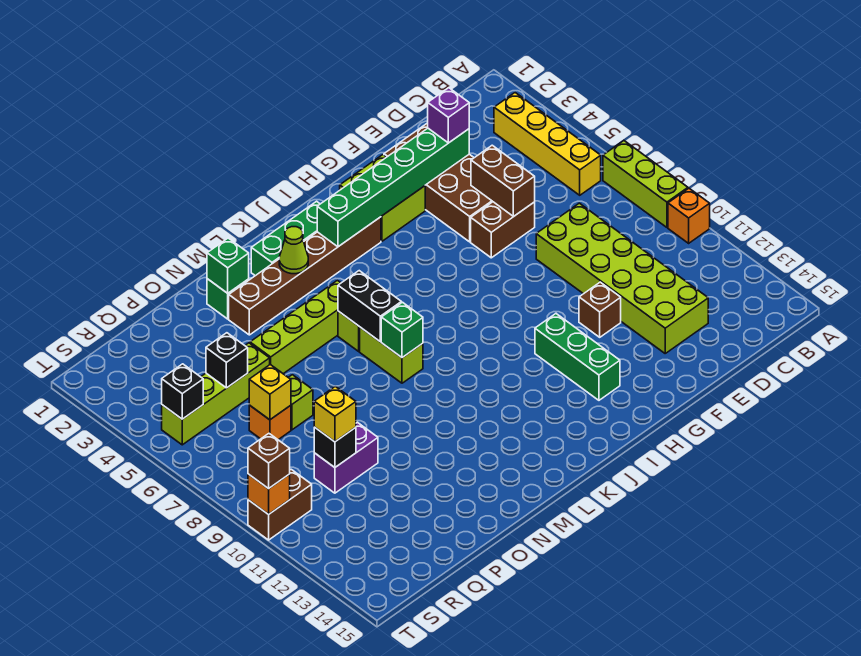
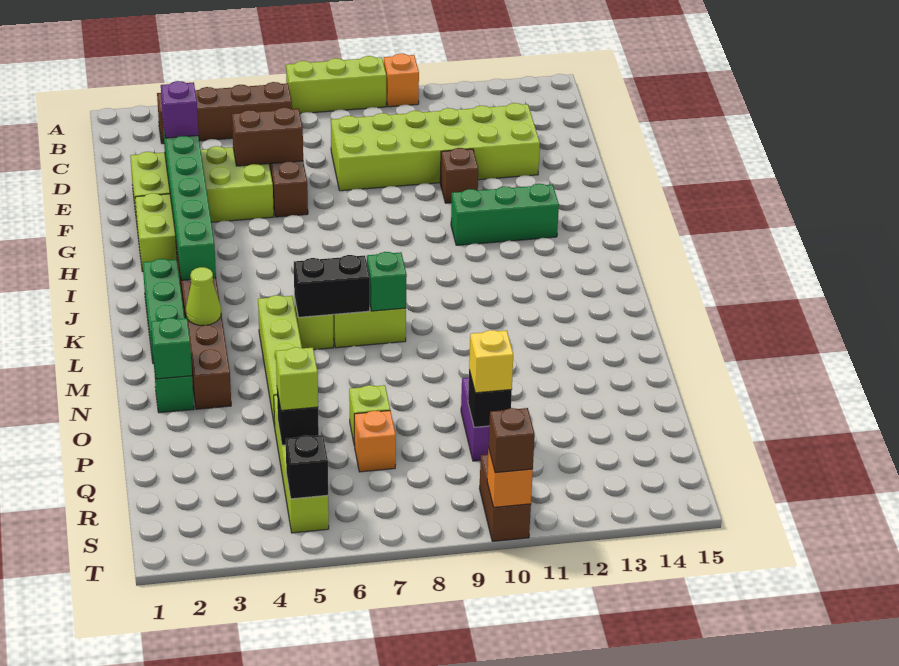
yellow 1x4 brick [494,93,601,195] -> brown 1x4 brick [157,82,292,144]
brown 2x4 brick [384,124,493,242] -> lime 2x4 brick [130,146,274,222]
none -> lime 1x1 brick [276,347,318,410]
yellow 1x1 brick [249,364,291,420] -> none

